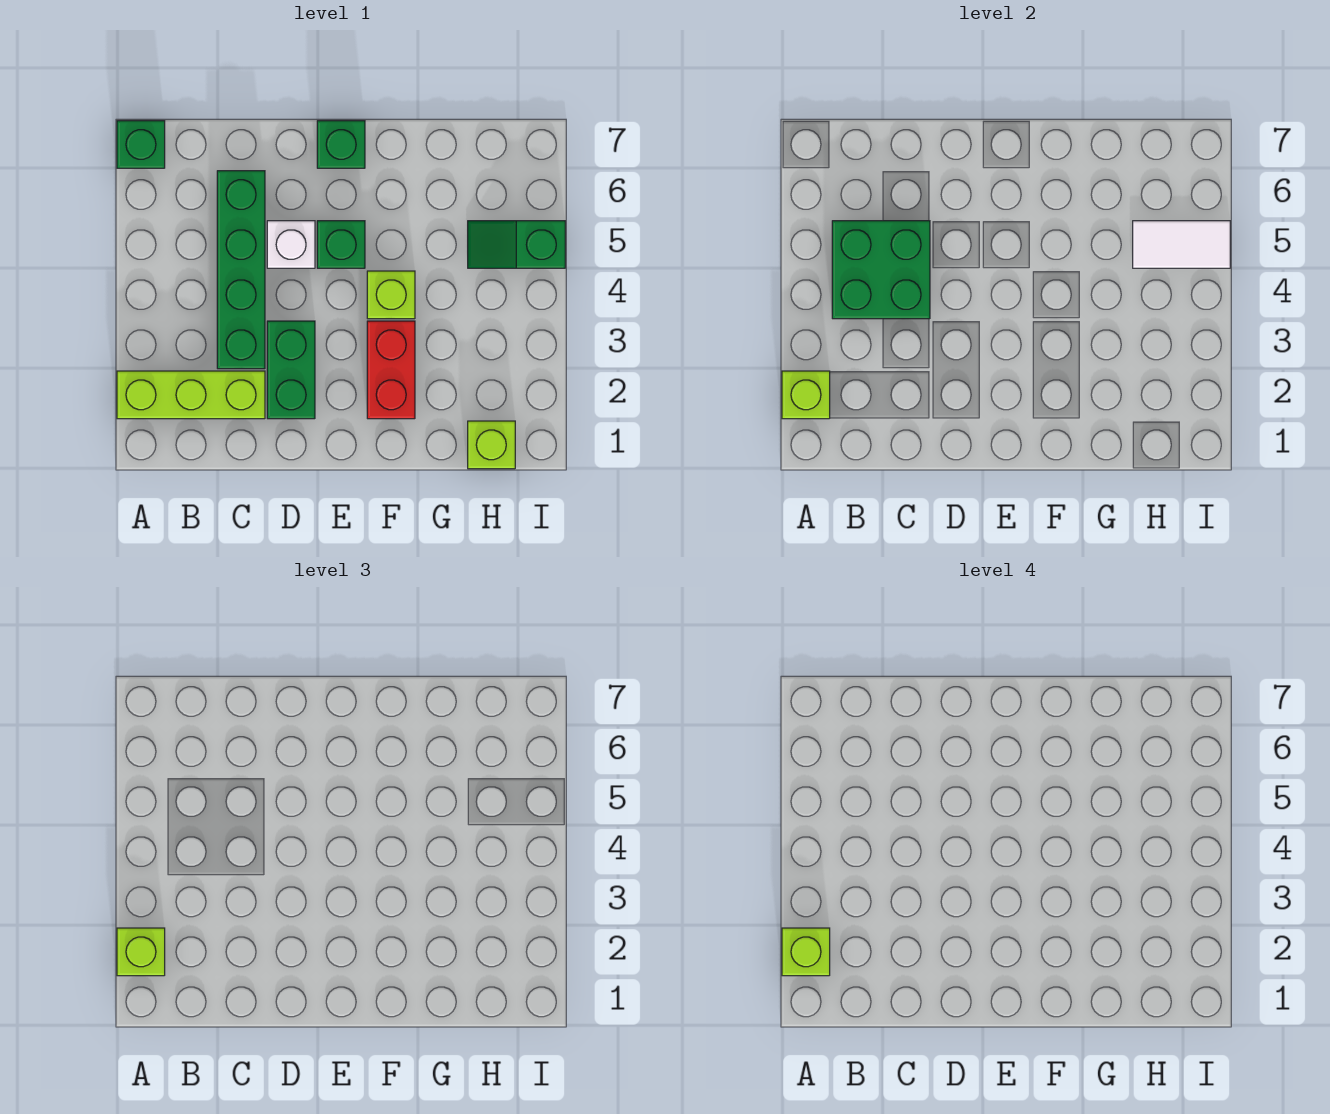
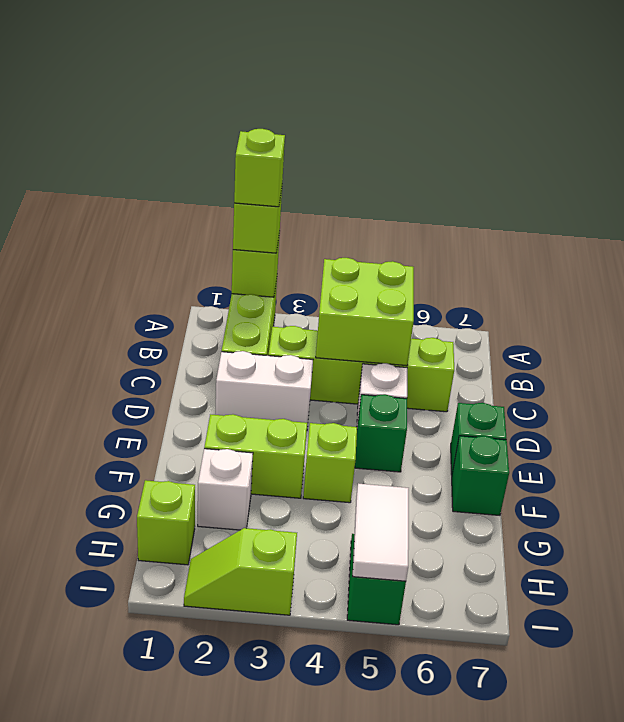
green 1x1 brick [117,121,165,168] -> green 1x1 brick moved to [452,436,509,515]
green 2x2 brick [832,221,930,319] -> lime 2x2 brick [316,258,414,366]
green 1x4 brick [217,171,265,369] -> lime 1x4 brick [269,326,454,412]
green 1x2 brick [267,321,315,419] -> white 1x2 brick [216,351,313,426]
red 1x2 brick [367,321,415,419] -> lime 1x2 brick [204,414,307,498]
none -> white 1x1 brick [198,449,253,530]
none -> lime 1x2 slope [184,528,297,615]

